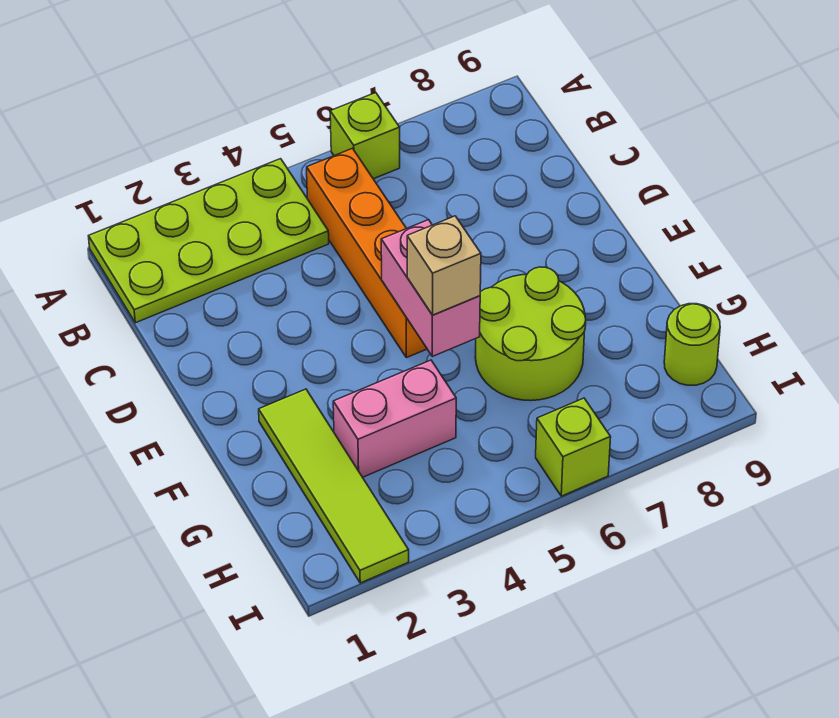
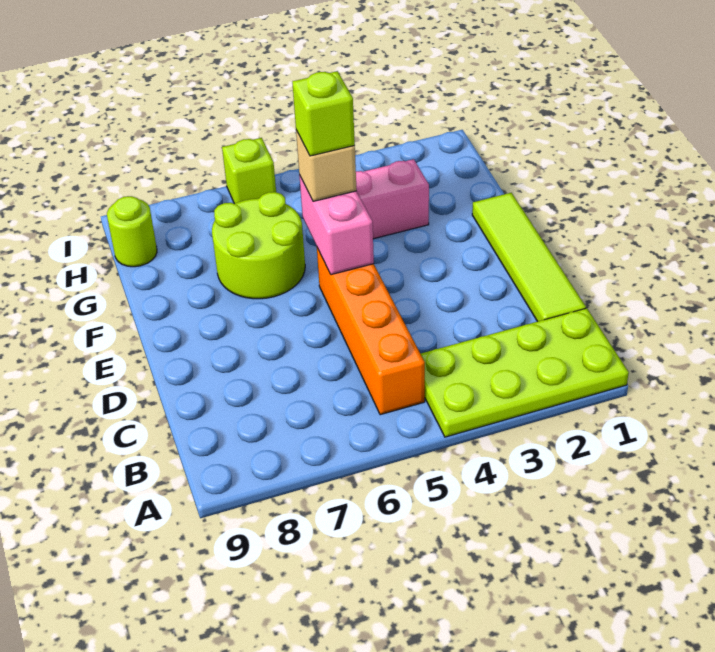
lime 1x1 brick [330,93,400,179] -> lime 1x1 brick moved to [292,71,355,156]
lime 1x4 tile [259,389,409,583] -> lime 1x4 tile moved to [472,193,586,321]

